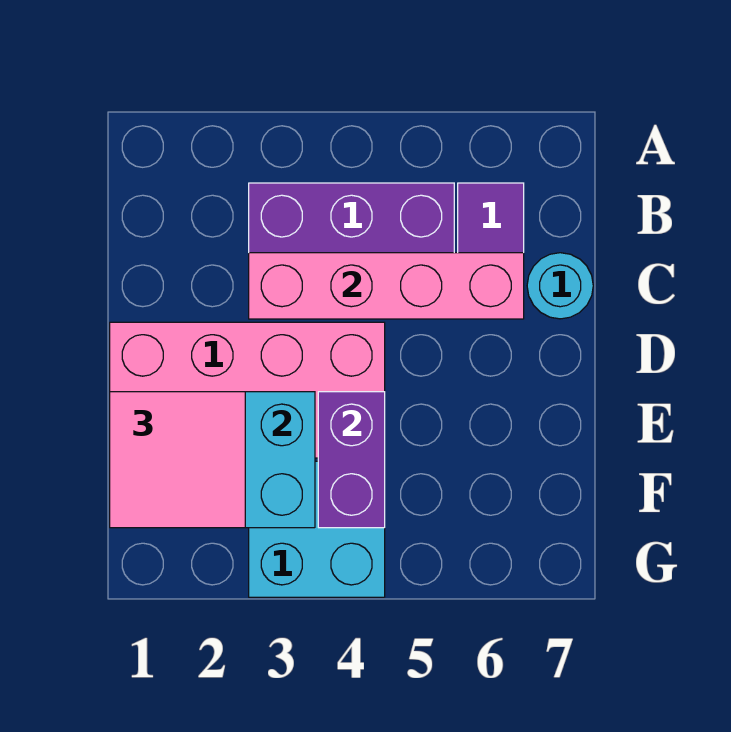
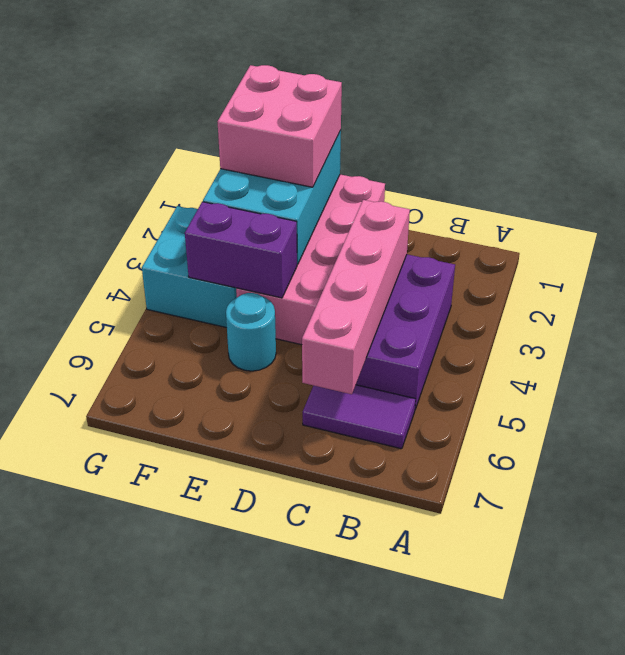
cyan 1x1 round brick [527,253,593,319] -> cyan 1x1 round brick moved to [226,293,276,371]
pink 2x2 tile [110,392,245,528] -> pink 2x2 brick [217,65,342,187]

